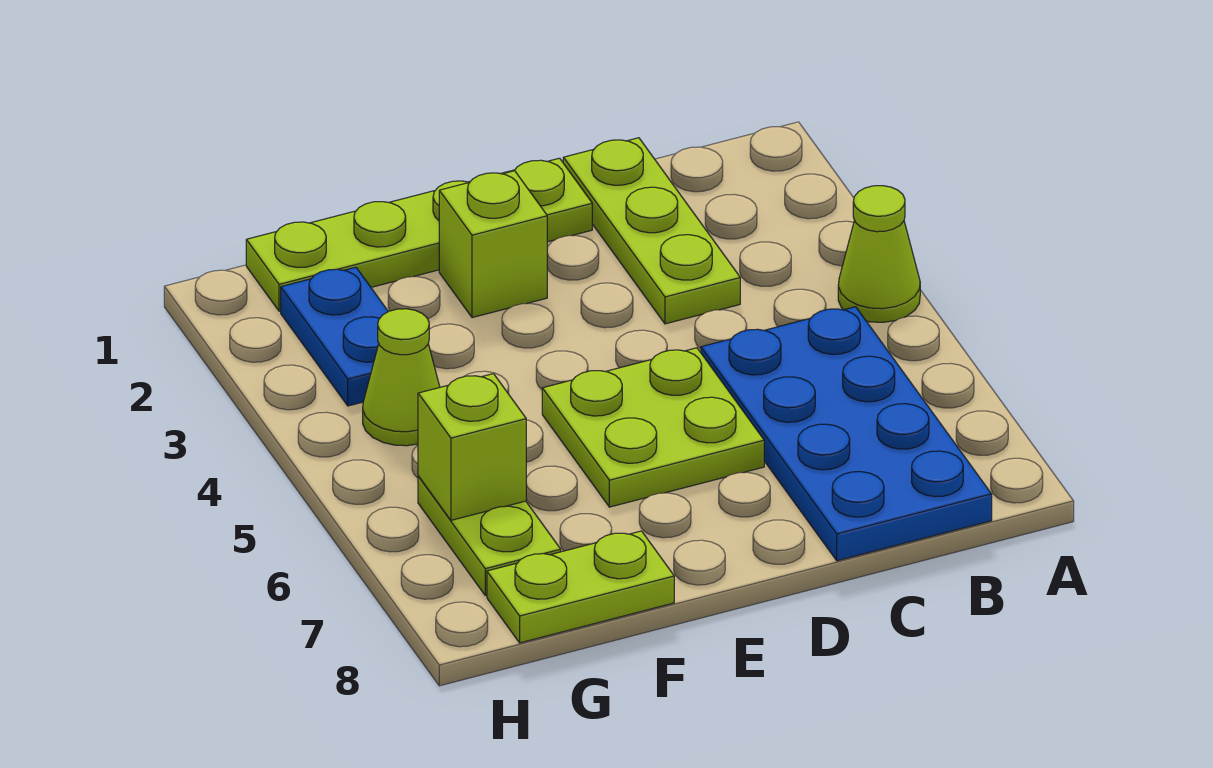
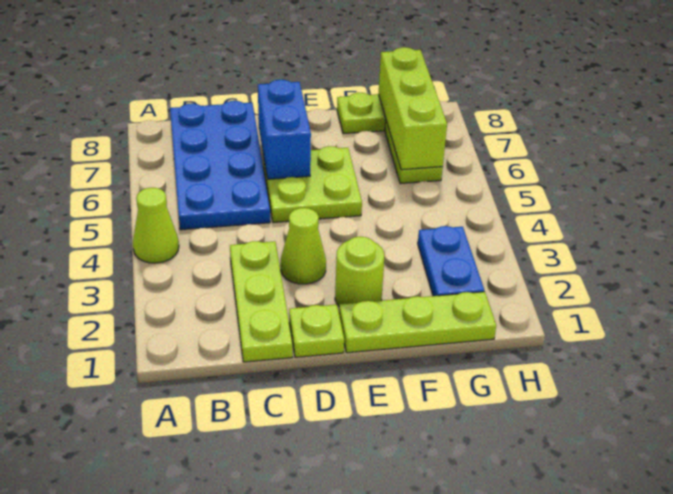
none -> blue 1x2 brick [258,80,311,179]
lime 1x1 brick [439,171,547,318] -> lime 1x1 round brick [335,237,384,306]
lime 1x1 cone [363,309,440,446] -> lime 1x1 cone moved to [280,208,326,284]
lime 1x1 brick [418,374,526,520] -> lime 1x3 brick [378,47,447,170]

